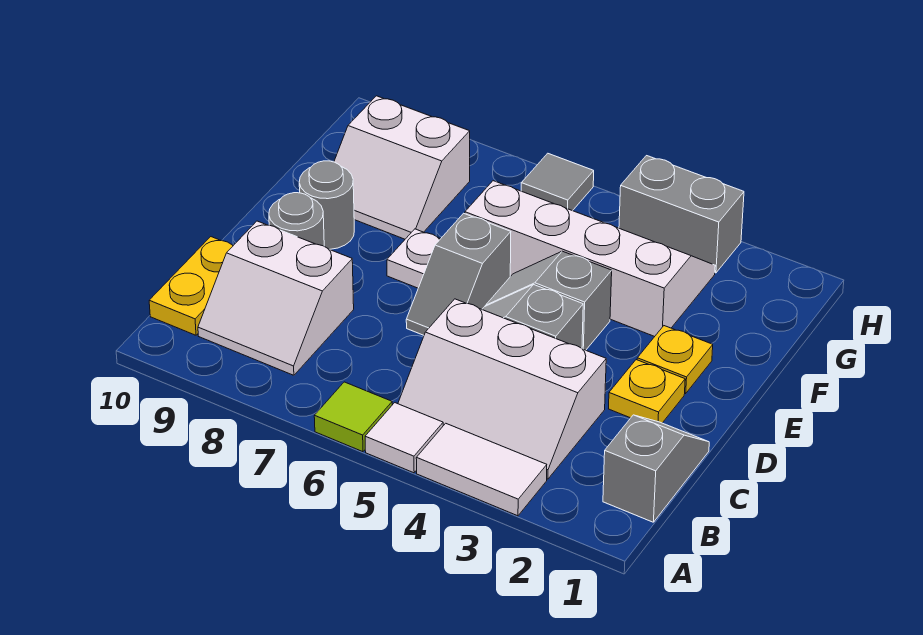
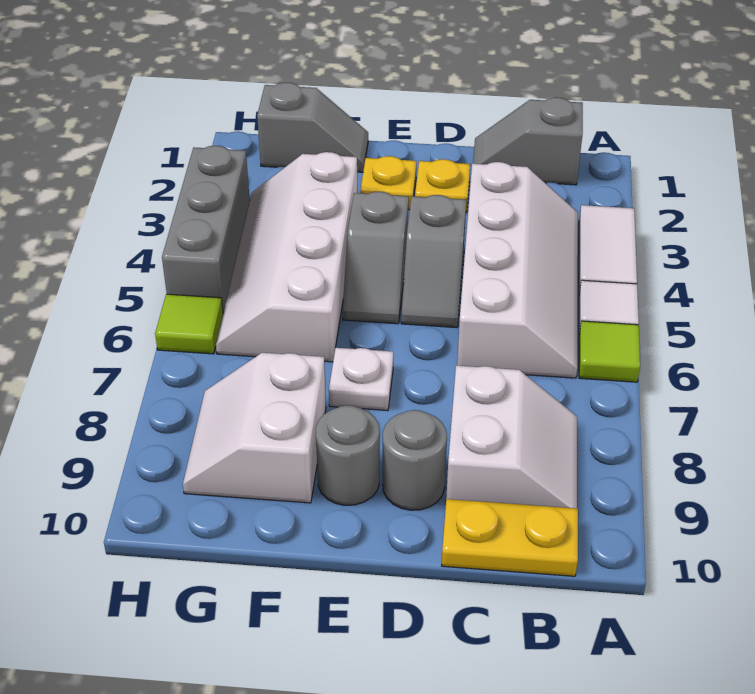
white 2x3 slope [398,299,606,479] -> white 2x4 slope [457,162,578,378]
grey 1x2 slope [406,213,511,335] -> grey 1x2 slope moved to [257,83,368,172]
white 2x2 slope [334,96,470,239] -> white 2x2 slope turned to [183,353,326,503]
grey 1x2 brick [619,156,744,273] -> grey 1x3 brick [162,146,250,312]
grey 1x1 tile [521,153,594,211] -> lime 1x1 tile [155,294,223,354]

